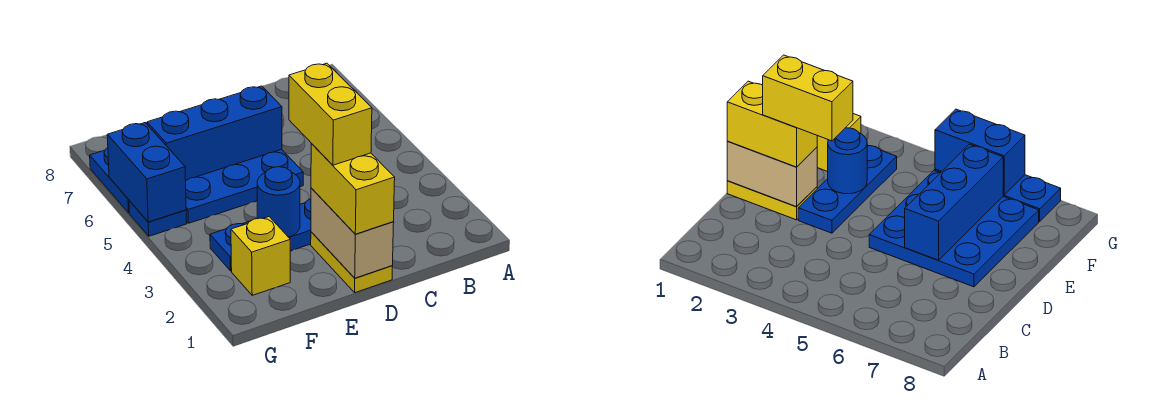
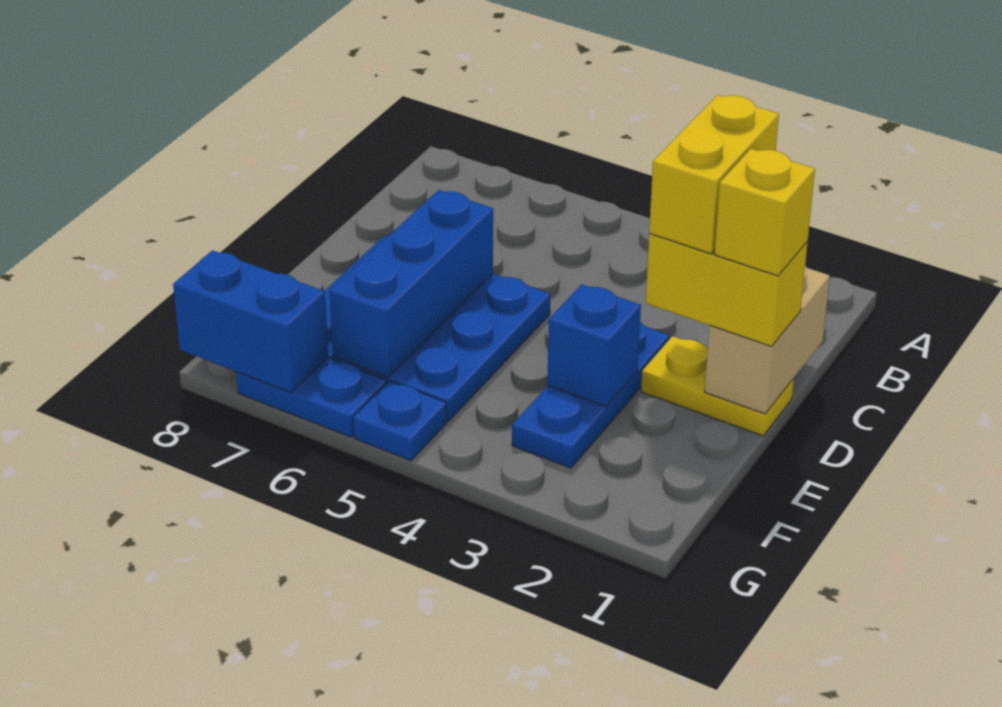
tan 1x2 brick [311,188,394,278] -> tan 1x2 brick turned to [705,266,830,414]
yellow 1x2 brick [289,63,372,165] -> yellow 1x2 brick turned to [649,95,779,254]
blue 1x1 round brick [257,167,300,237] -> blue 1x1 brick [547,284,641,407]
yellow 1x1 brick [231,217,290,295] -> yellow 1x1 brick moved to [714,149,815,276]
blue 1x2 brick [107,123,186,222] -> blue 1x2 brick moved to [173,250,328,393]

